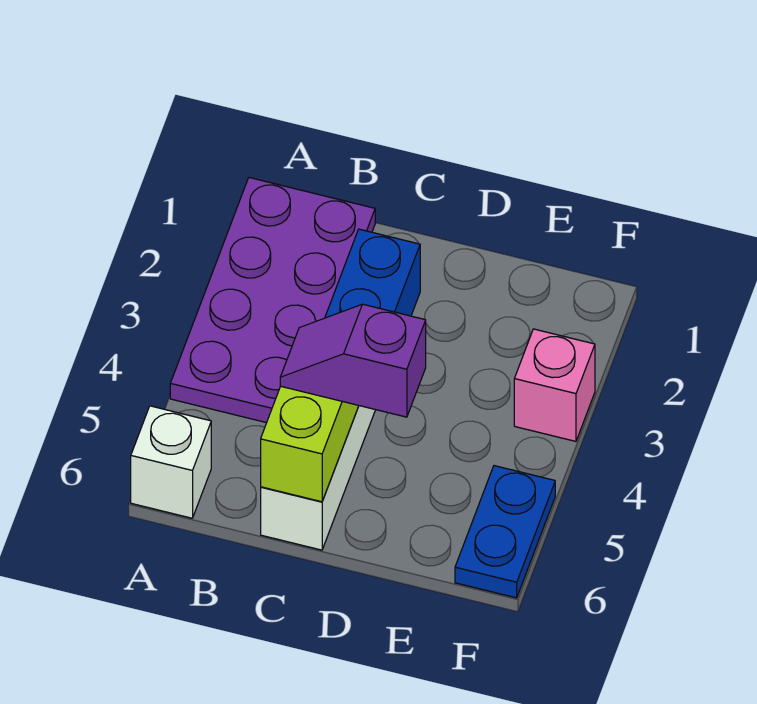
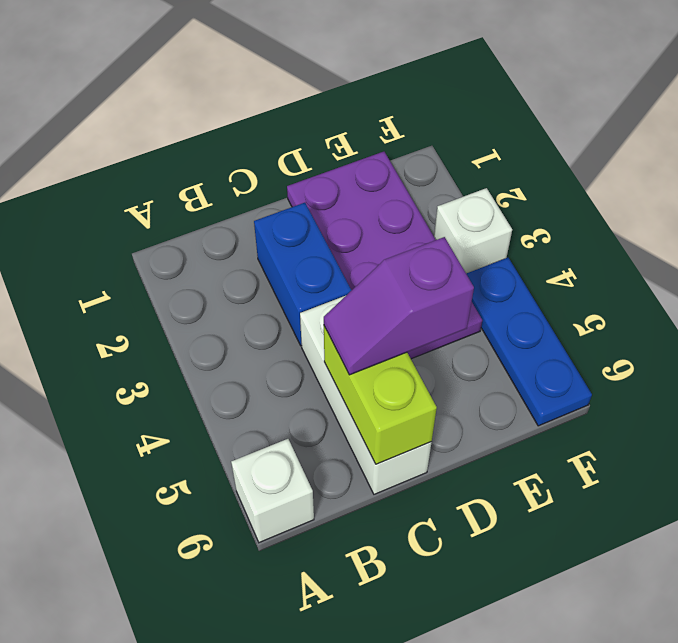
purple 2x4 plate [170,178,375,423] -> purple 2x4 plate moved to [287,152,482,359]
pink 1x1 brick [514,329,595,441] -> white 1x1 brick [434,188,512,273]
blue 1x2 plate [455,466,555,598] -> blue 1x3 plate [466,258,592,426]

